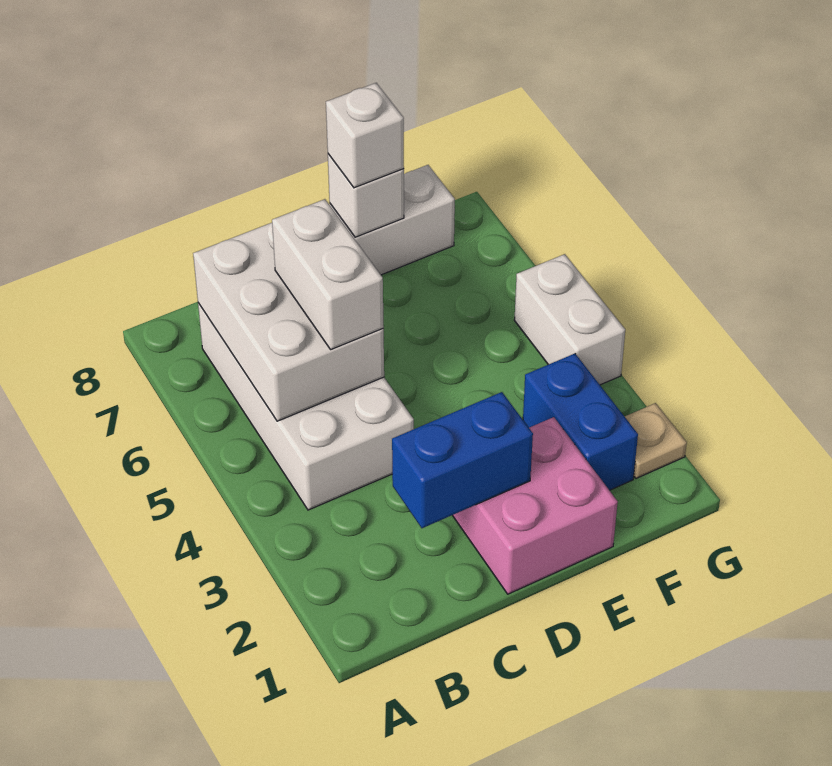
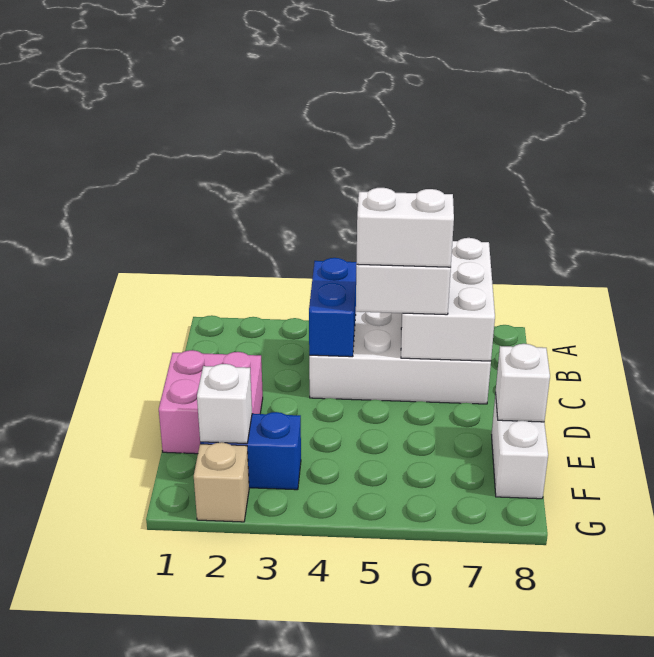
white 2x3 brick [193,223,384,421] -> white 2x3 brick turned to [401,238,495,361]
blue 1x2 brick [392,392,533,528] -> blue 1x2 brick moved to [309,258,357,357]
white 1x1 brick [326,83,404,188] -> white 1x1 brick moved to [197,364,252,444]
tan 1x1 plate [625,403,687,478] -> tan 1x1 brick [194,442,249,522]
white 1x2 brick [514,254,625,385] -> white 1x2 brick moved to [356,188,454,267]

